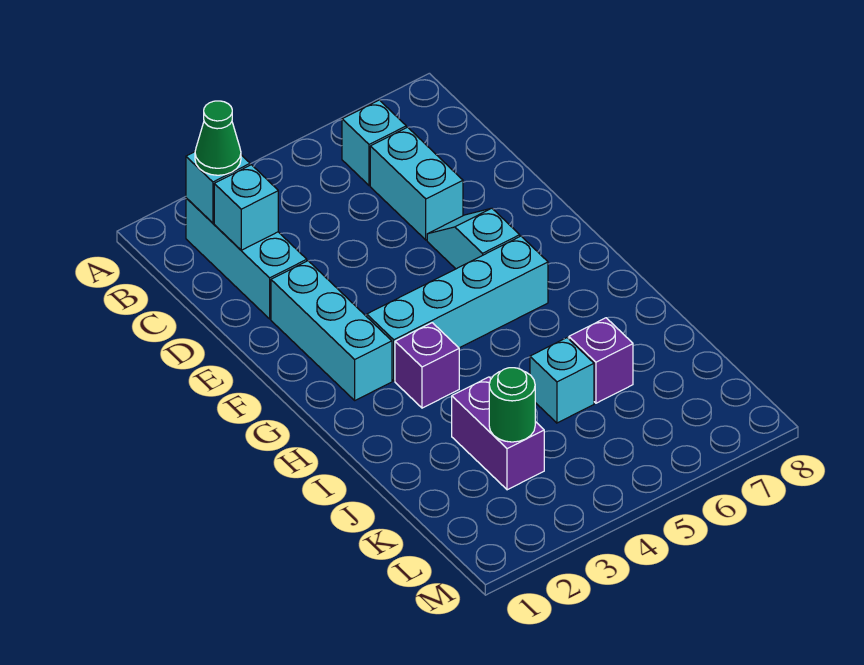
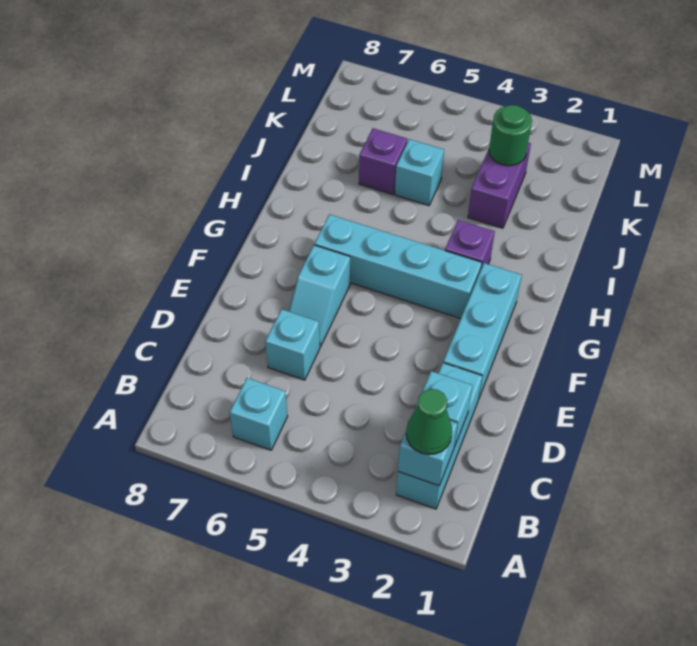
cyan 1x2 brick [370,127,463,240] -> cyan 1x1 brick [265,309,320,380]

